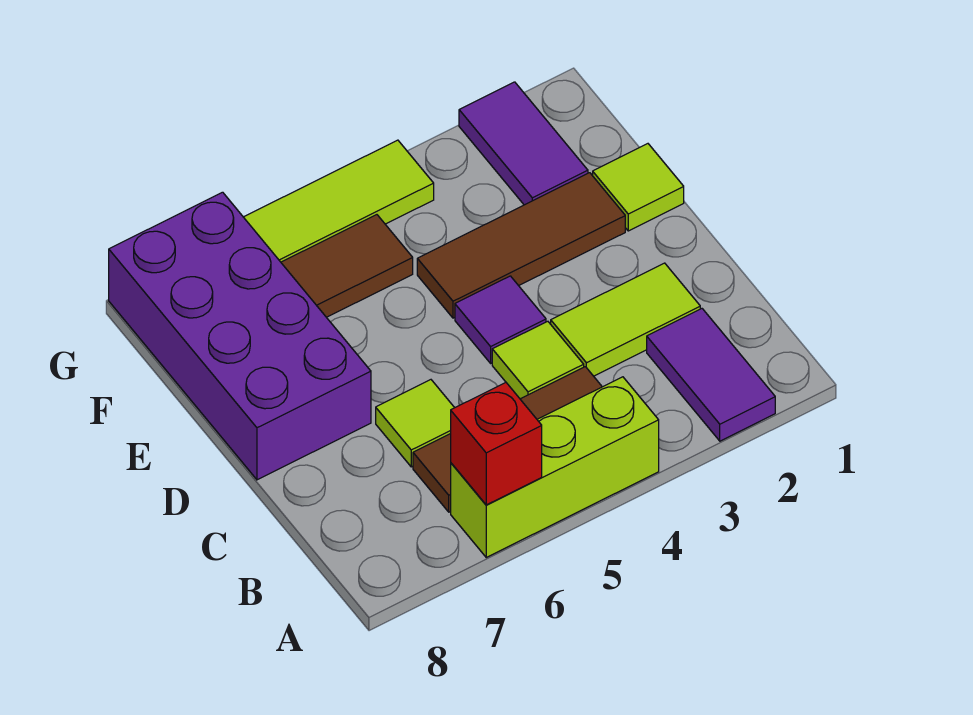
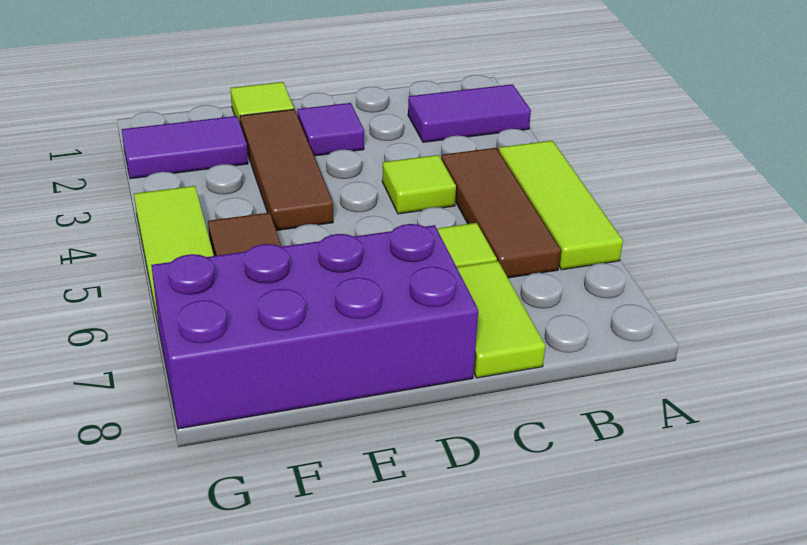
lime 1x3 brick [451,377,659,557] -> lime 1x3 tile [499,141,623,270]
red 1x1 brick [451,383,542,505] -> none
lime 1x2 tile [551,263,700,376] -> lime 1x2 tile moved to [457,261,545,378]
purple 1x1 tile [455,276,546,363] -> purple 1x1 tile moved to [297,103,364,156]

